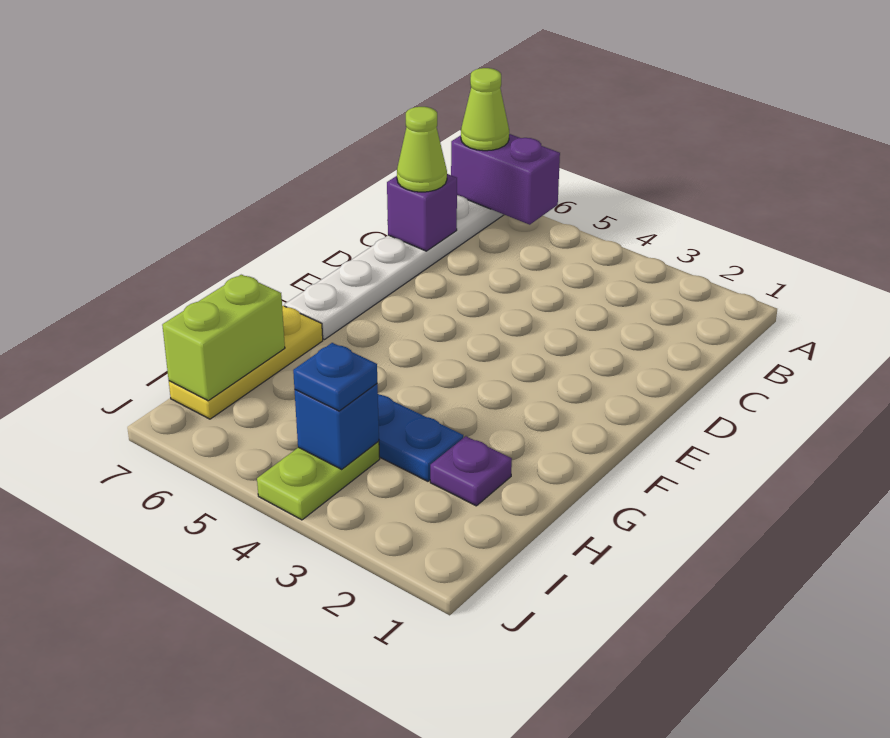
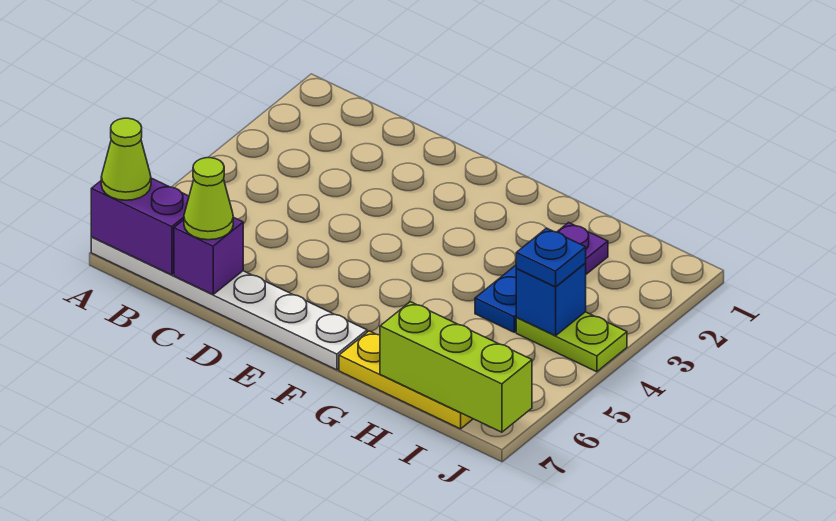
purple 1x2 brick [451,134,560,225] -> purple 1x2 brick turned to [91,178,189,275]
lime 1x2 brick [162,275,285,401] -> lime 1x3 brick [380,302,532,432]

